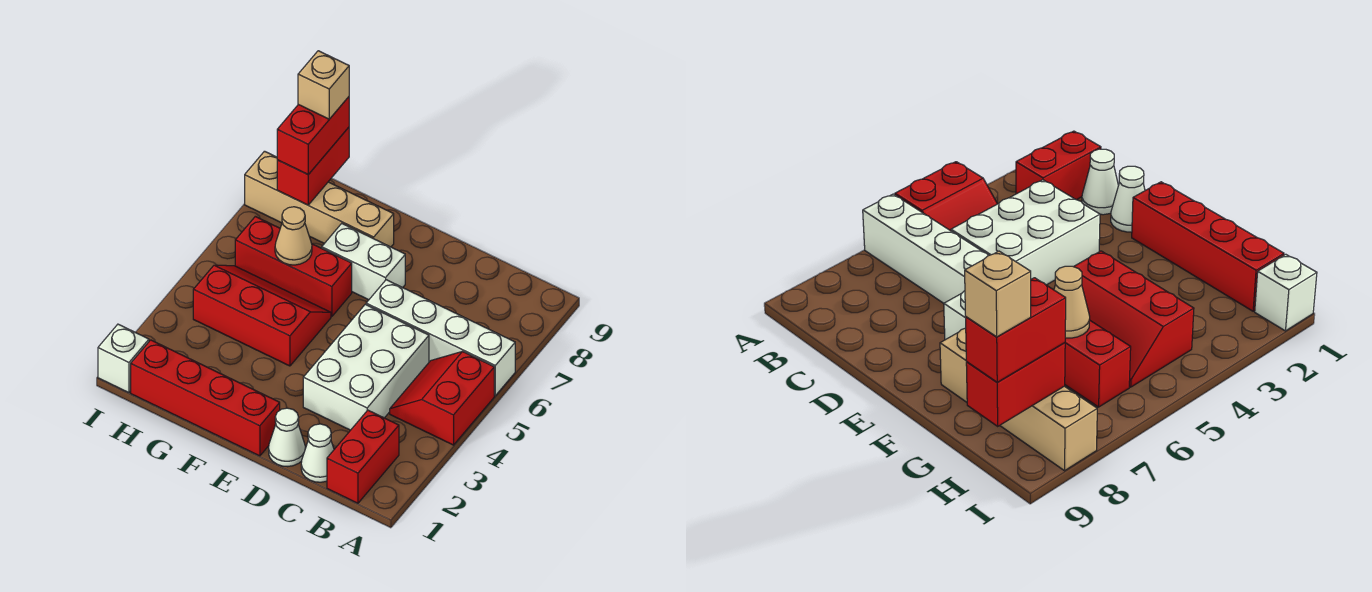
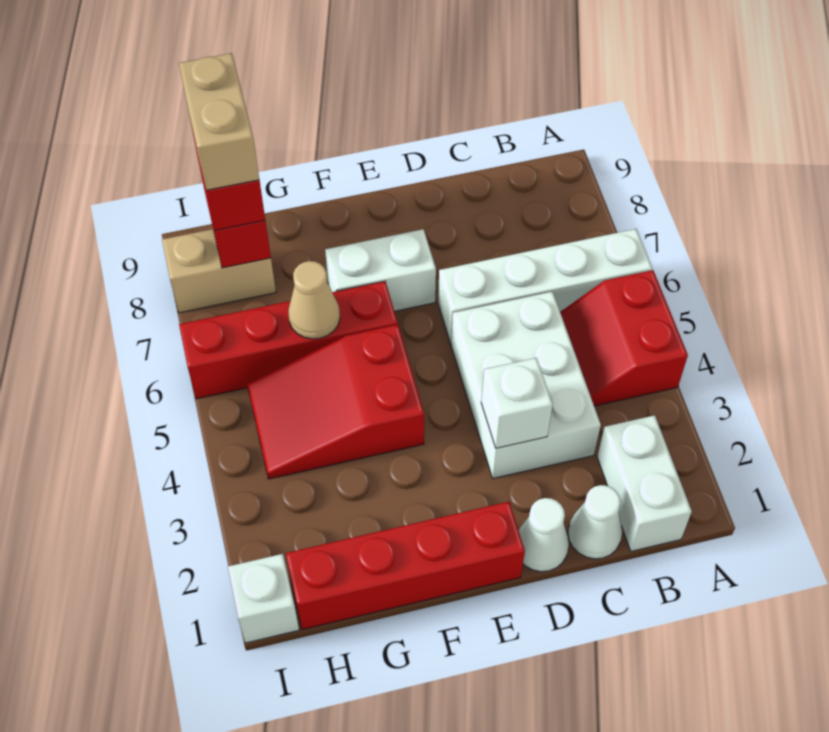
red 1x2 brick [327,410,399,503] -> white 1x2 brick [597,415,692,551]
none -> white 1x1 brick [481,358,553,448]
red 2x3 slope [193,265,331,366] -> red 2x3 slope turned to [247,324,424,479]
red 1x3 brick [235,216,352,317] -> red 1x4 brick [179,281,398,399]
tan 1x4 brick [245,151,394,247] -> tan 1x2 brick [162,229,276,313]
tan 1x1 brick [298,51,349,119] -> tan 1x2 brick [179,53,259,190]

